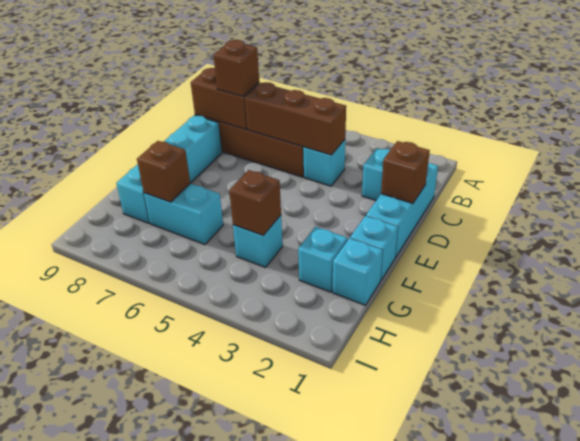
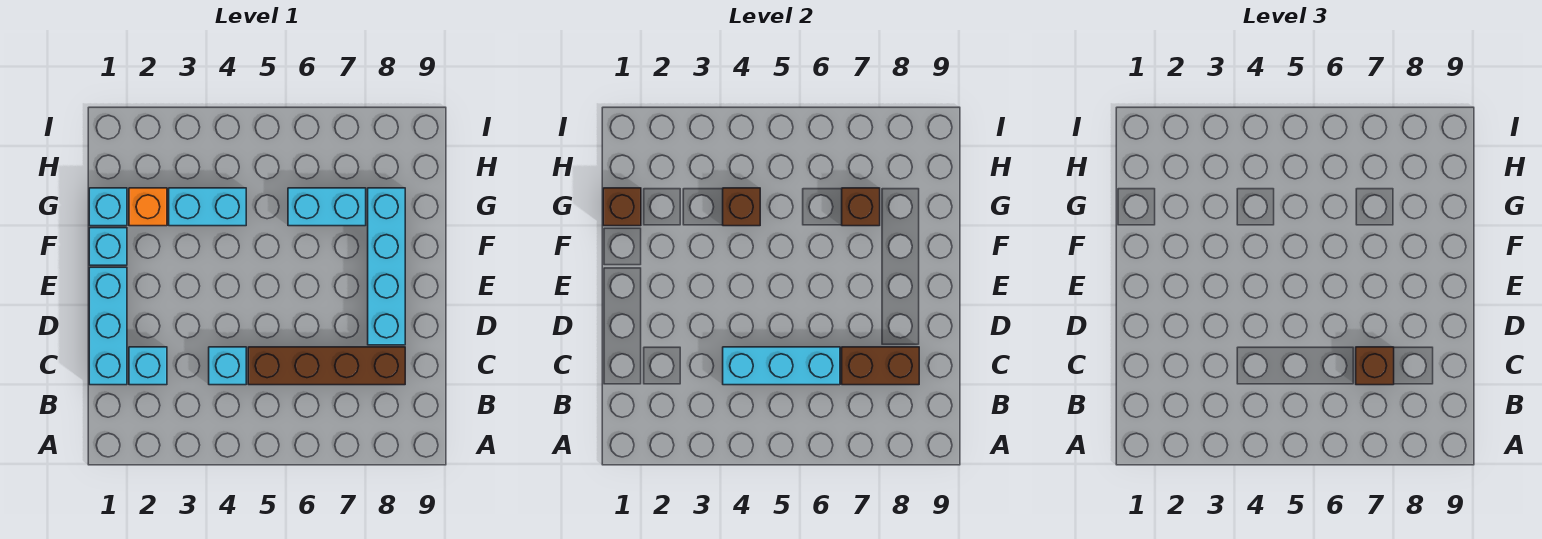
brown 1x3 brick [245,82,346,155] -> cyan 1x3 brick [723,347,840,385]
brown 1x1 brick [381,141,430,203] -> brown 1x1 brick moved to [603,188,641,226]
cyan 1x1 brick [298,227,348,292] -> orange 1x1 brick [129,188,167,226]
cyan 1x1 brick [233,215,283,268] -> cyan 1x2 brick [169,188,246,226]

